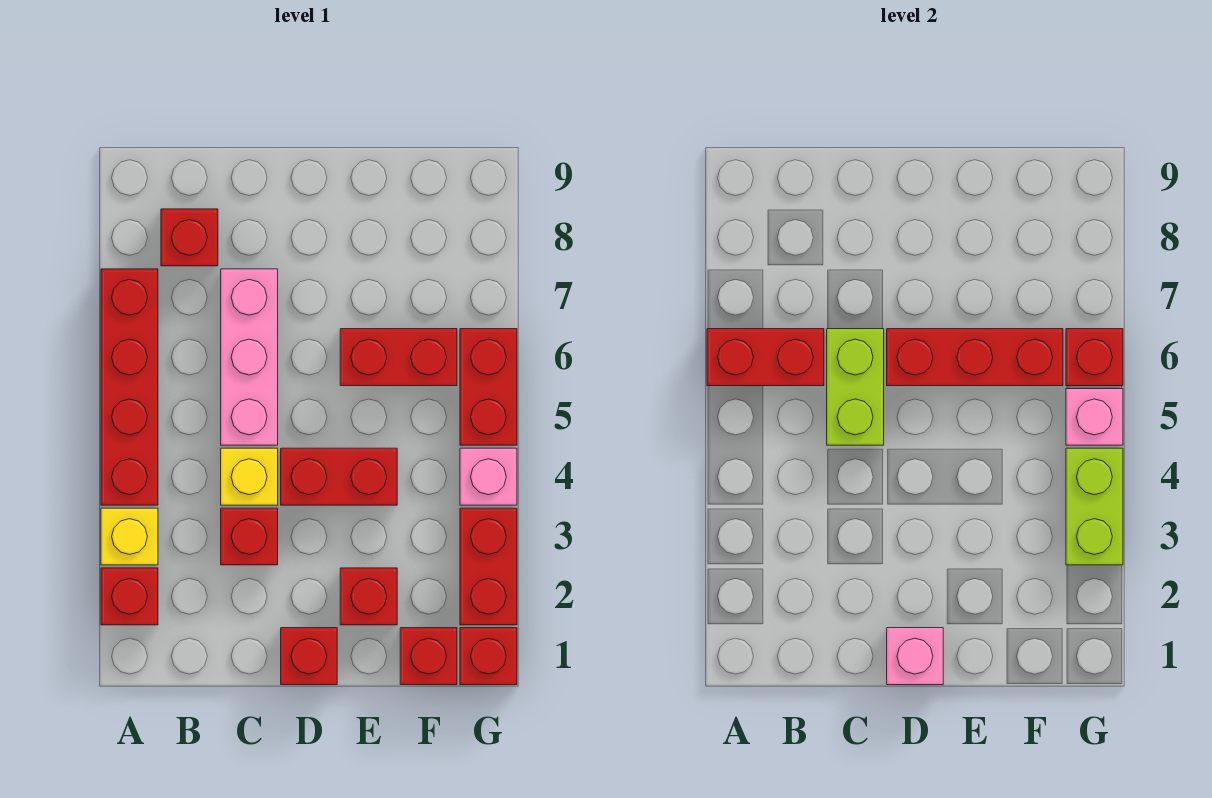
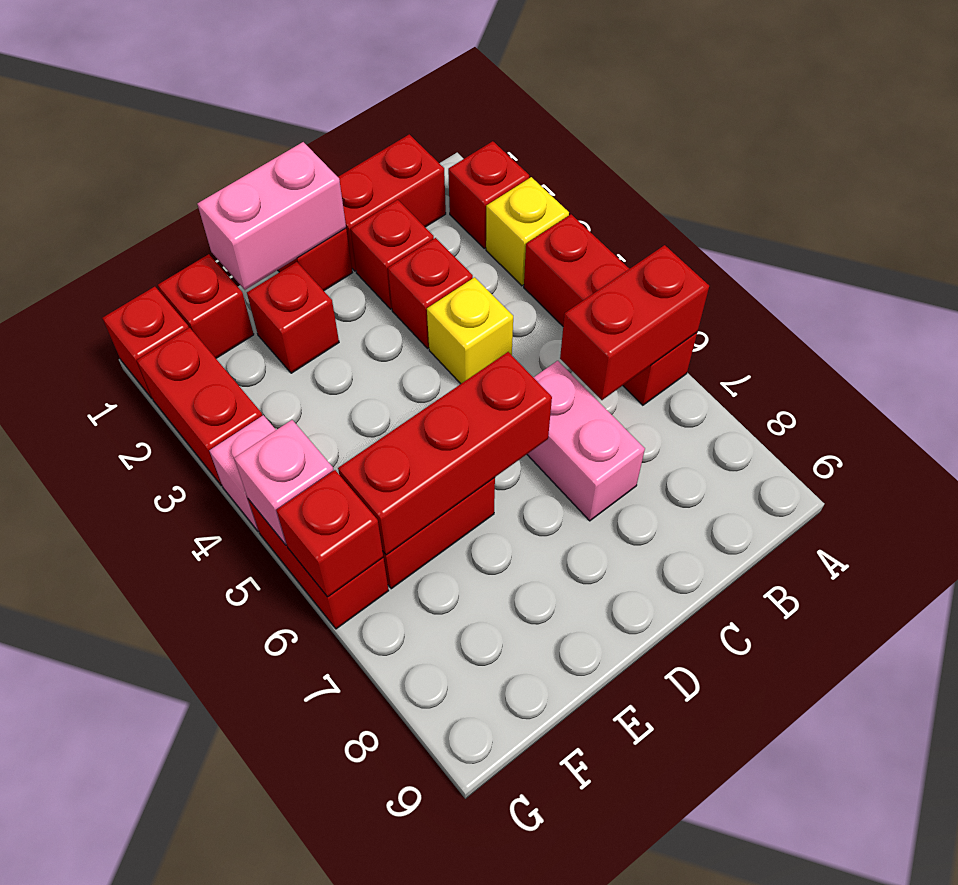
red 1x4 brick [101,269,158,505] -> red 1x3 brick [524,214,697,405]
red 1x1 brick [161,209,218,266] -> red 1x1 brick moved to [351,200,434,309]
pink 1x3 brick [221,269,278,445] -> pink 1x2 brick [527,361,645,521]
lime 1x2 brick [827,329,884,445] -> none
pink 1x1 brick [887,628,943,685] -> pink 1x2 brick [197,142,346,290]
red 1x2 brick [281,448,397,505] -> red 1x2 brick moved to [338,134,446,271]
lime 1x2 brick [1066,448,1123,565] -> none

